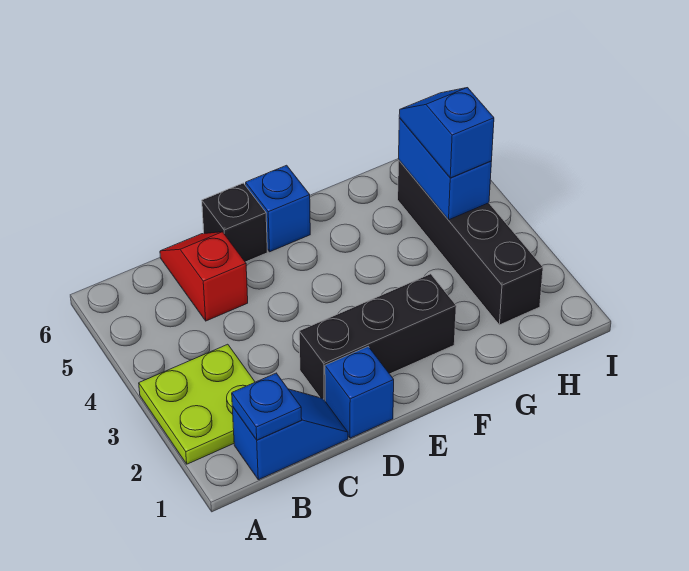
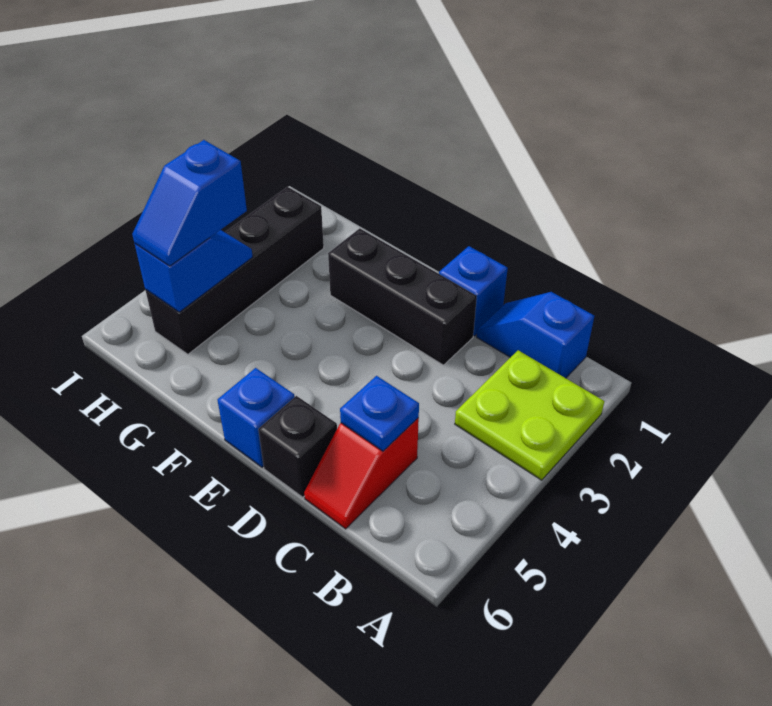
blue 1x1 plate [232,373,302,440] -> blue 1x1 plate moved to [340,376,419,451]
blue 1x2 brick [399,118,491,220] -> blue 1x2 slope [135,230,253,312]

